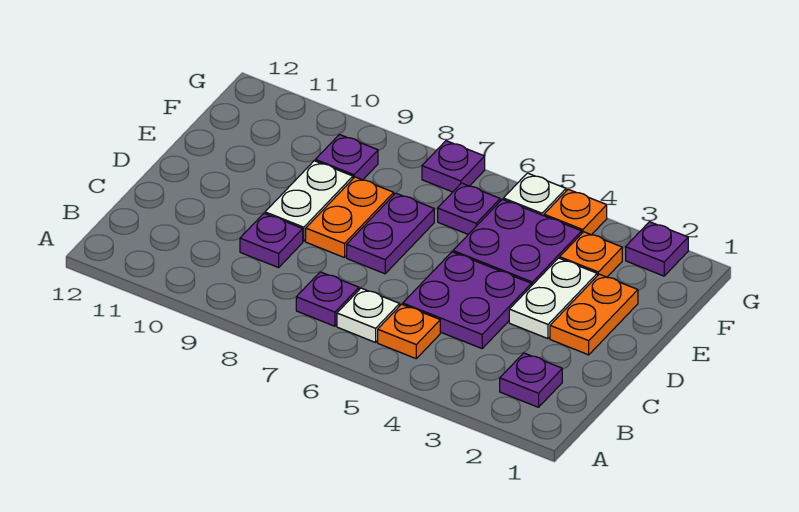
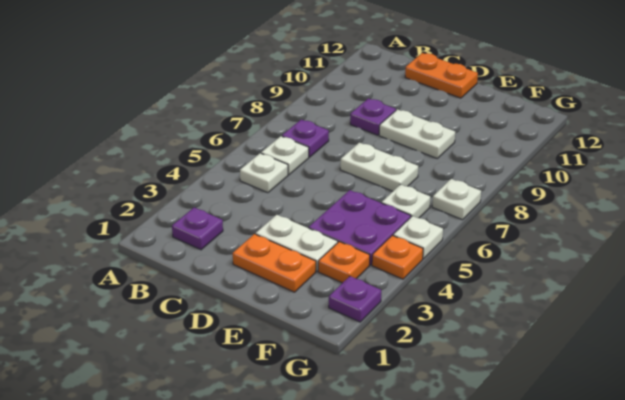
orange 1x1 plate [378,304,440,358] -> white 1x1 plate [240,153,288,193]
purple 2x2 plate [403,252,531,349] -> none
purple 1x2 plate [347,193,434,274] -> white 1x2 plate [340,143,418,191]
orange 1x2 plate [306,177,394,258] -> orange 1x2 plate moved to [405,53,478,98]
purple 1x1 plate [438,183,500,234] -> white 1x1 plate [382,184,430,218]
purple 1x1 plate [315,135,378,180] -> none
purple 1x1 plate [422,141,485,192] -> white 1x1 plate [432,179,481,220]

